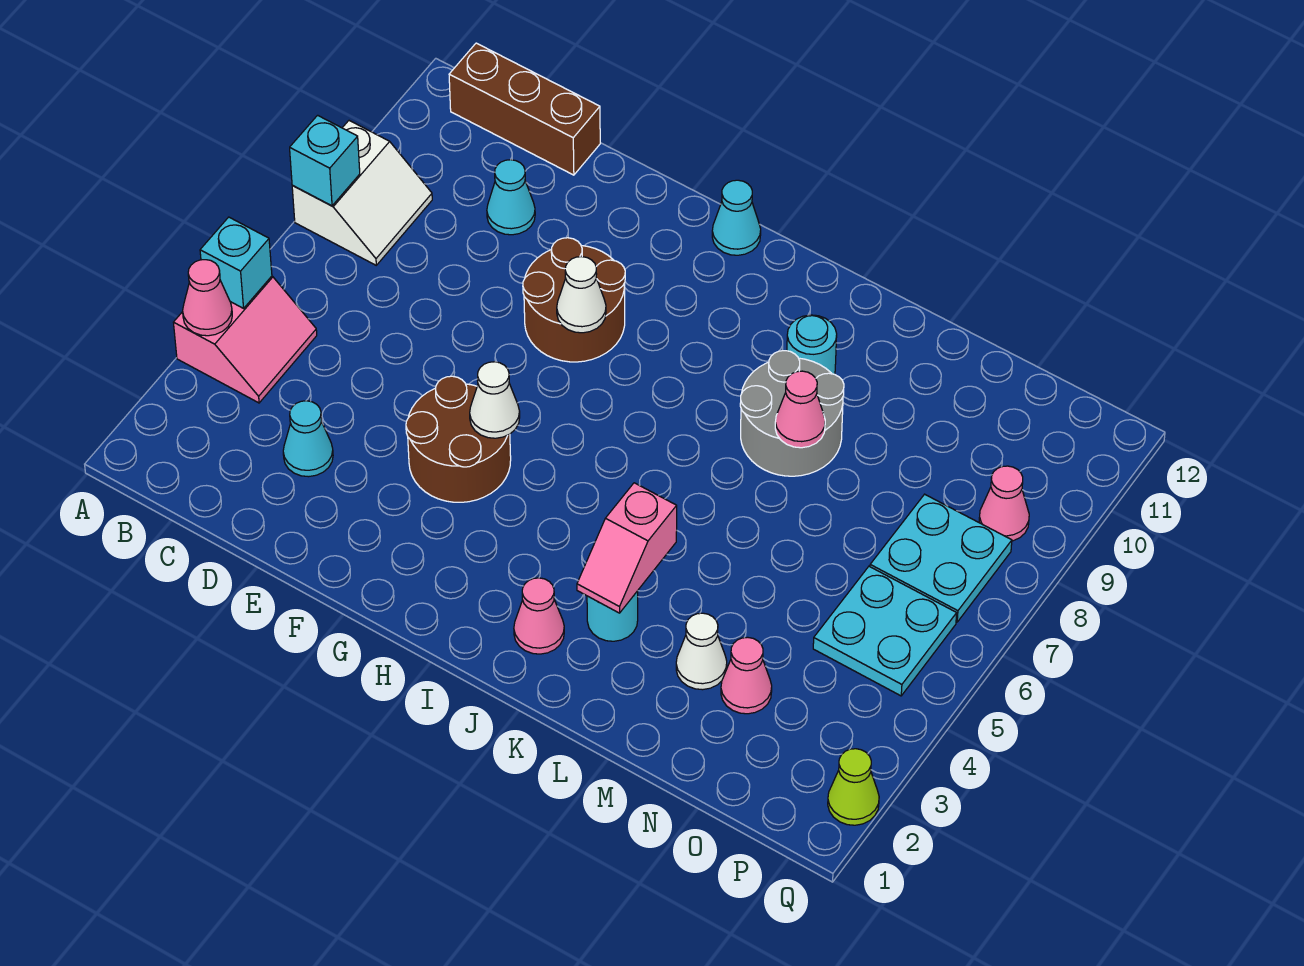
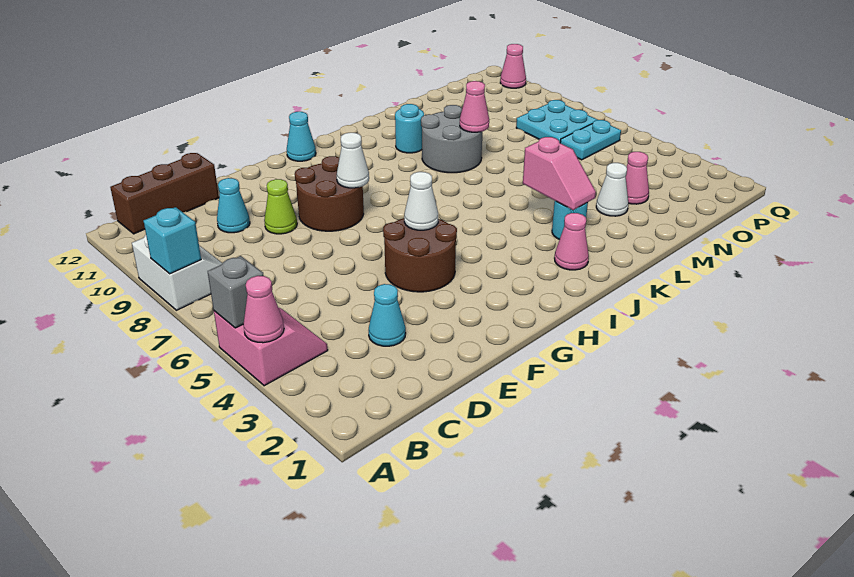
cyan 1x1 brick [200,217,272,308] -> grey 1x1 brick [208,256,264,328]
cyan 2x2 plate [813,566,957,696] -> cyan 1x2 plate [560,120,621,160]
pink 1x1 cone [979,466,1029,541] -> pink 1x1 cone moved to [500,44,526,88]
lime 1x1 cone [828,749,879,825] -> lime 1x1 cone moved to [264,179,297,234]

